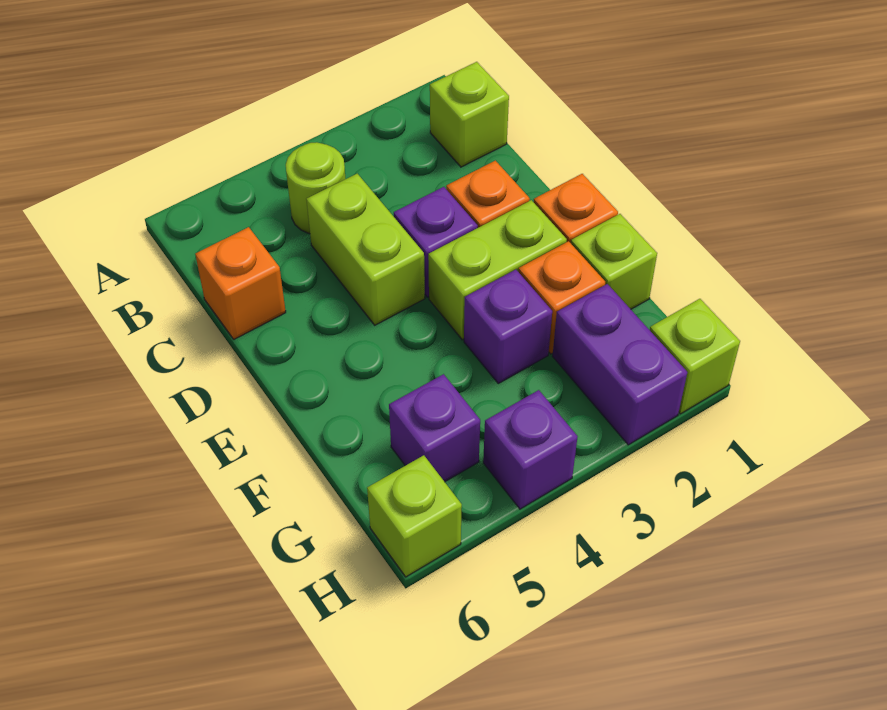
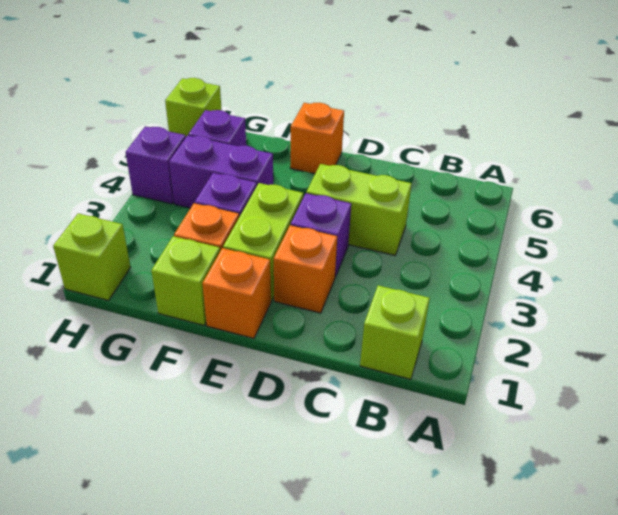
lime 1x1 round brick [286,142,345,234] -> none
orange 1x1 brick [195,227,286,339] -> orange 1x1 brick moved to [290,103,344,174]
purple 1x2 brick [552,284,687,445] -> purple 1x2 brick moved to [169,136,273,208]

